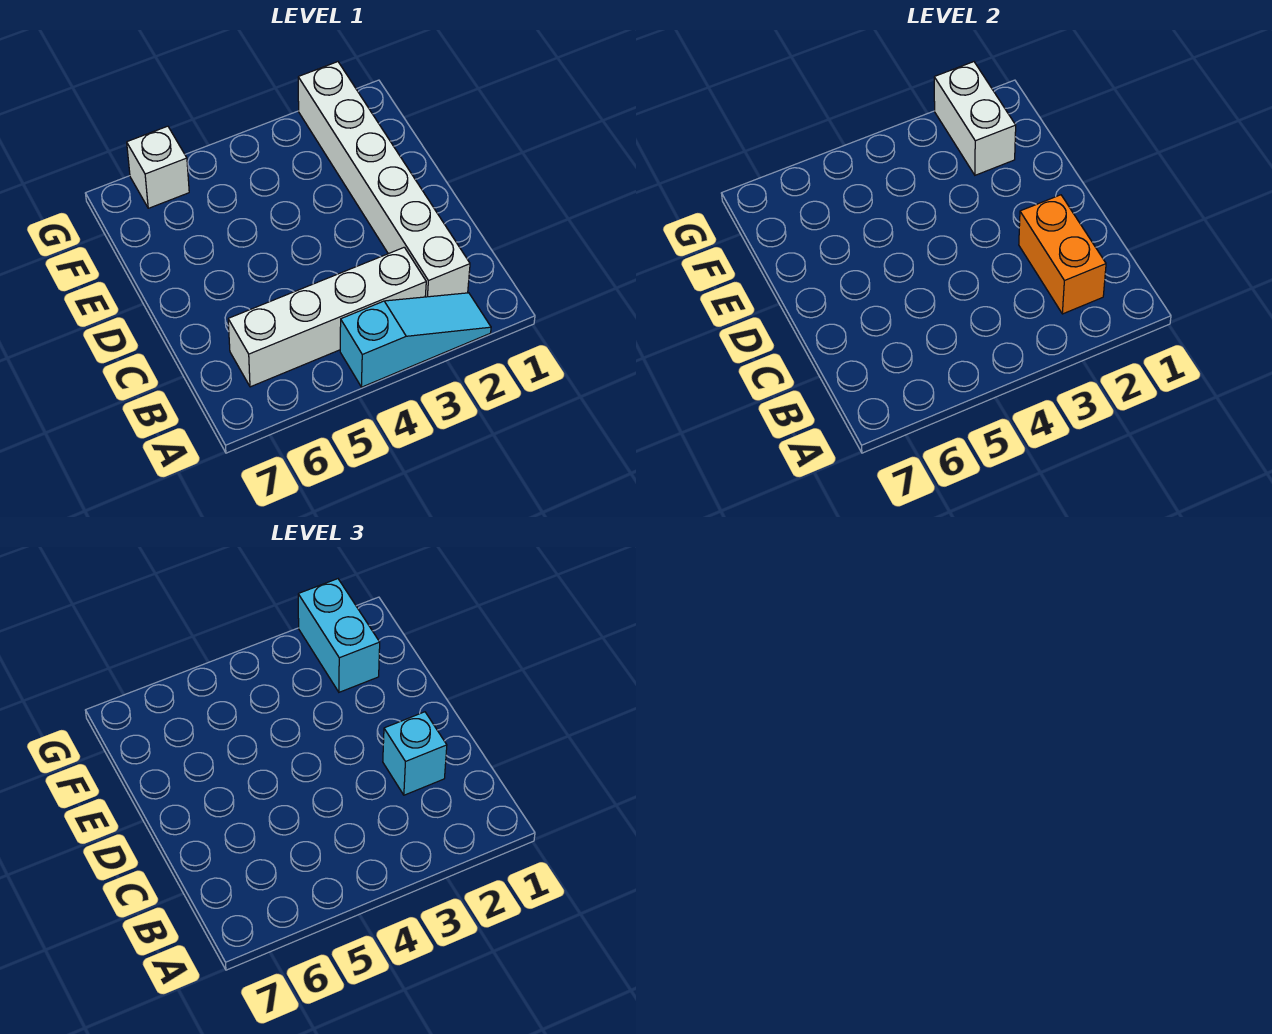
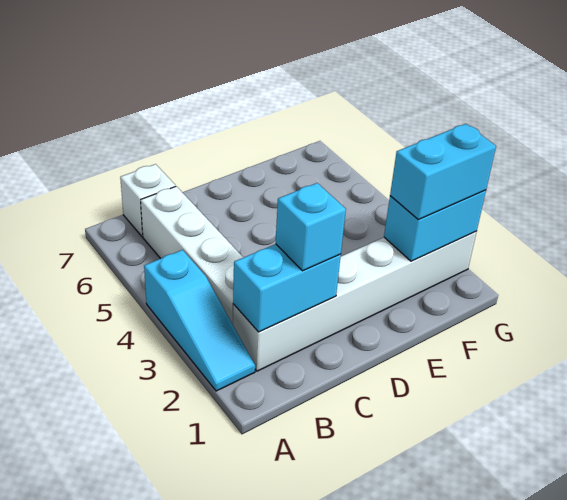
orange 1x2 brick [1019,195,1106,314] -> cyan 1x2 brick [233,244,341,332]
white 1x2 brick [934,62,1016,175] -> cyan 1x2 brick [384,190,486,261]
white 1x1 brick [127,126,189,208] -> white 1x1 brick moved to [120,164,176,237]

